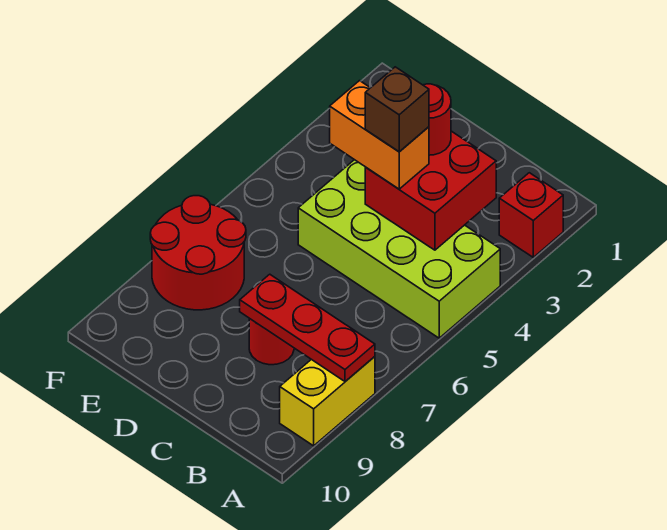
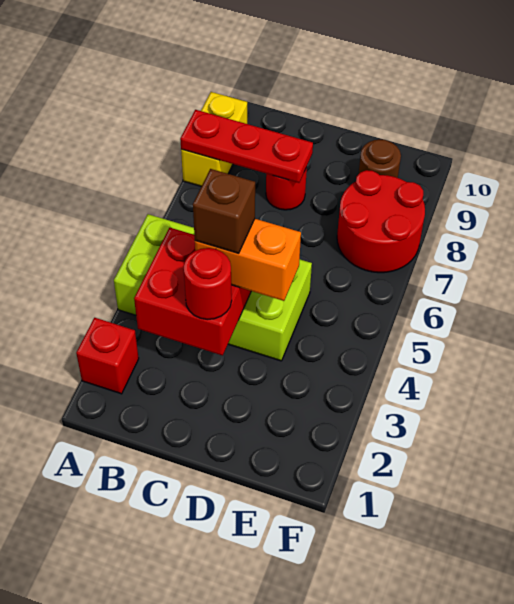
none -> brown 1x1 round brick [359,139,401,178]

